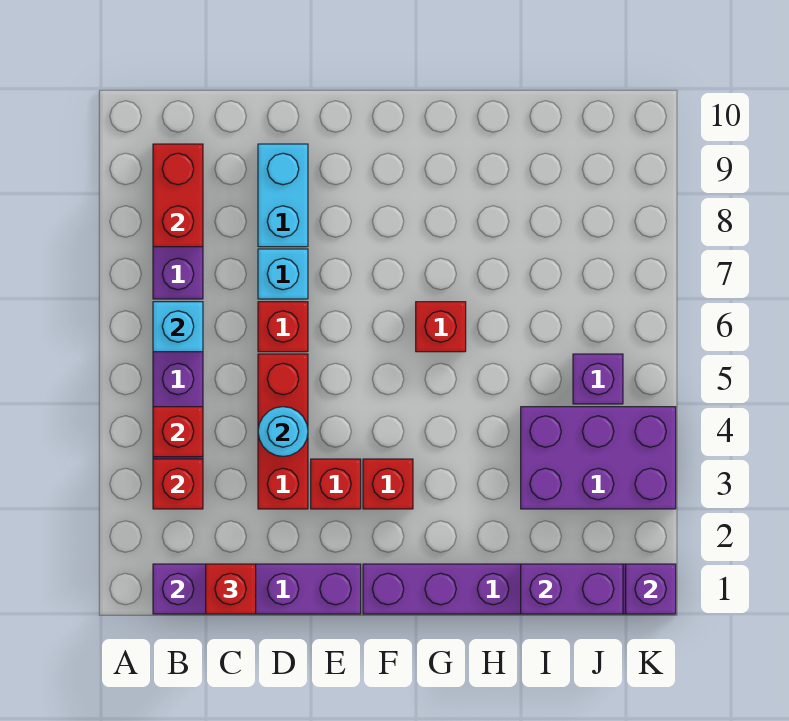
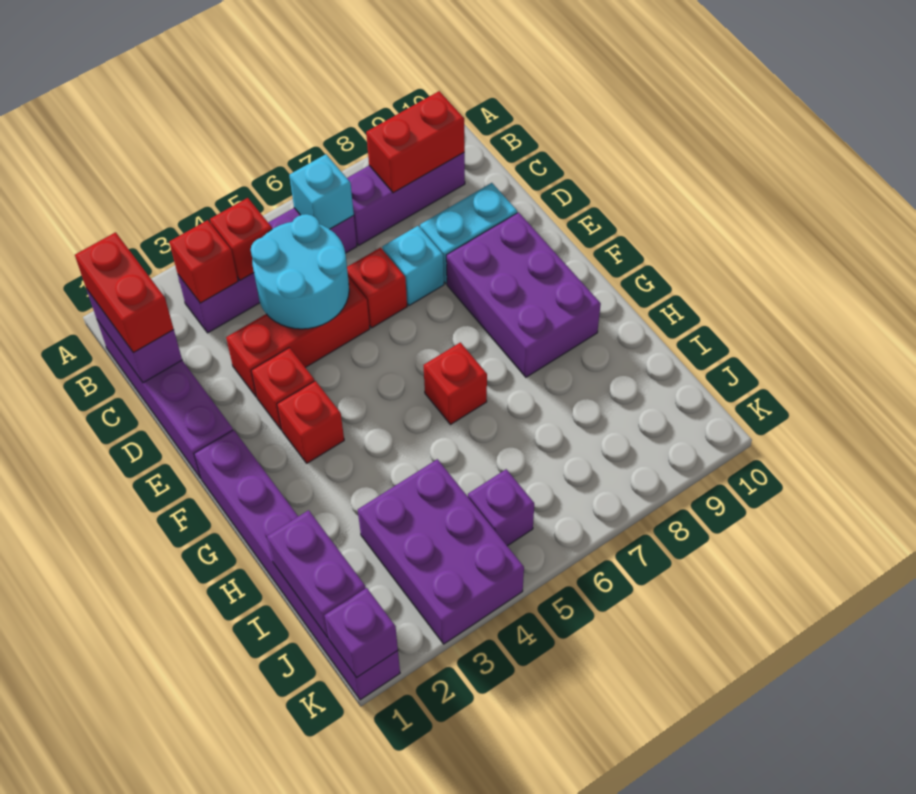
red 1x1 brick [206,564,256,614] -> red 1x2 brick [75,232,174,352]
cyan 1x1 round brick [258,407,308,456] -> cyan 2x2 round brick [251,214,349,329]
none -> purple 2x3 brick [446,212,601,377]

